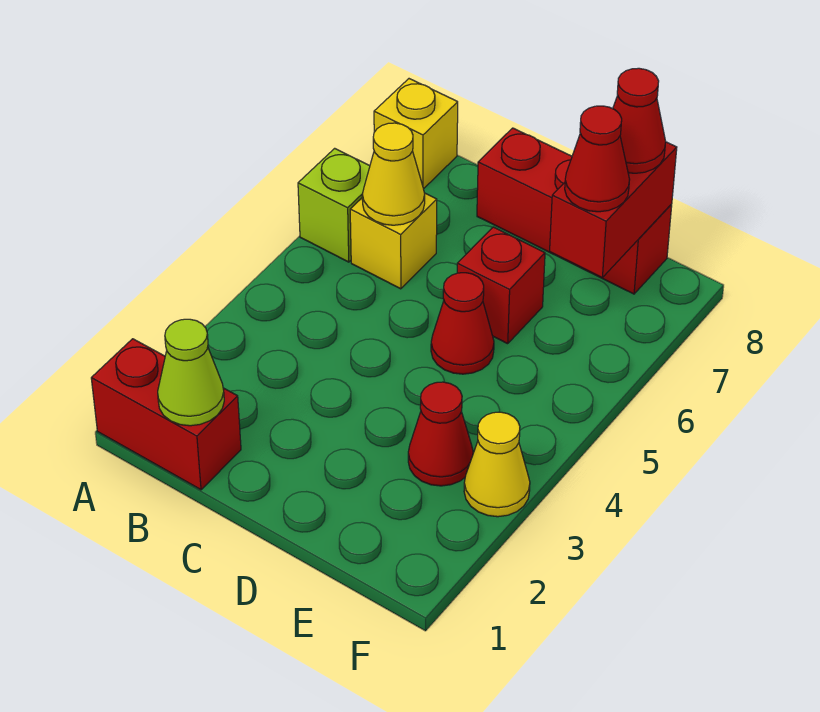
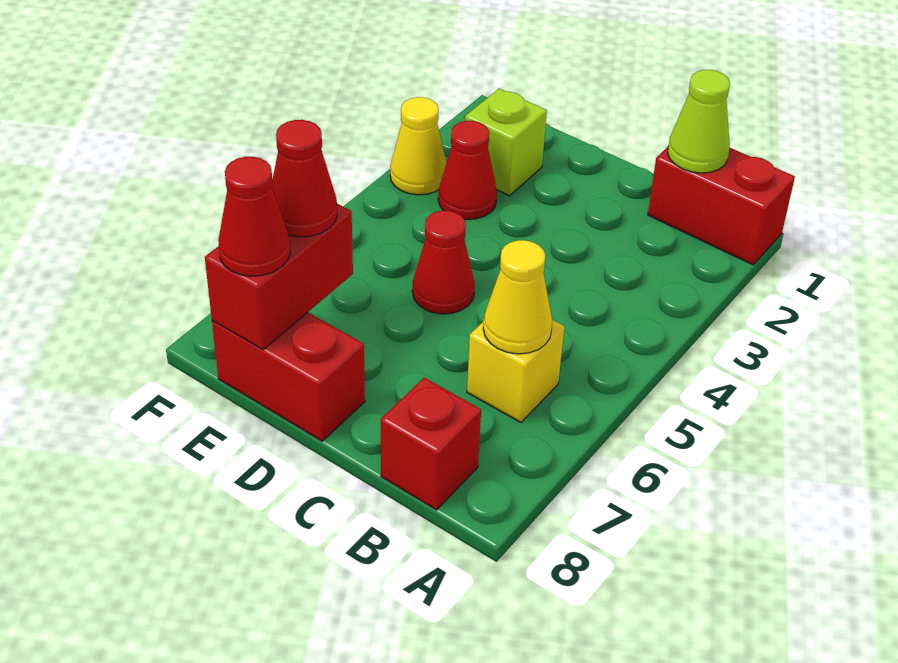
lime 1x1 brick [298,148,370,262] -> lime 1x1 brick moved to [465,89,547,196]
yellow 1x1 brick [374,79,458,189] -> none
red 1x3 brick [477,128,672,294] -> red 1x2 brick [212,313,365,441]
red 1x1 brick [457,227,545,344] -> red 1x1 brick moved to [381,378,481,510]

